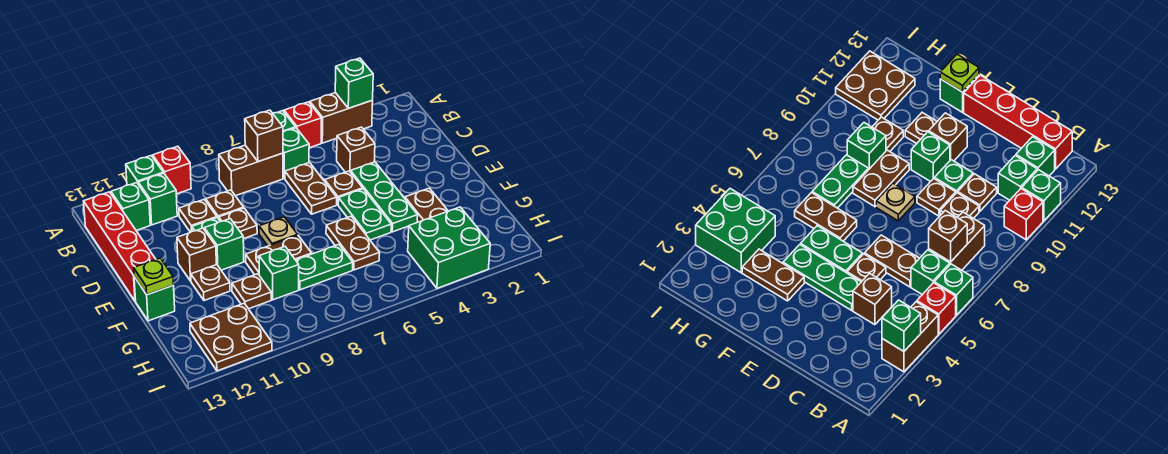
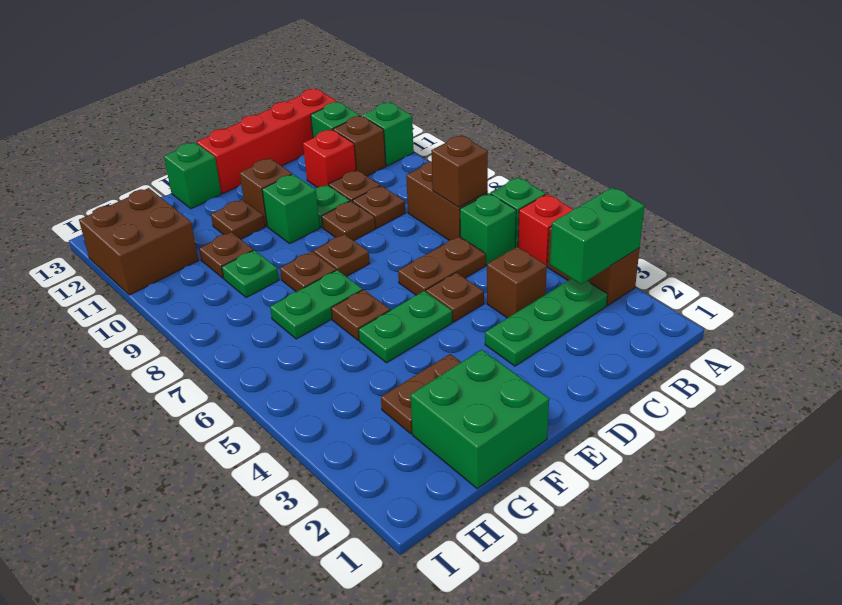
green 1x1 brick [335,58,373,108] -> green 1x2 brick [550,187,644,284]
red 1x1 brick [153,146,191,194] -> red 1x1 brick moved to [303,129,356,187]
green 1x1 brick [138,173,177,225] -> brown 1x1 brick [333,116,386,176]
green 1x3 plate [351,162,418,232] -> green 1x3 plate moved to [485,278,608,366]
tan 1x1 plate [259,217,298,246] -> brown 1x1 plate [314,234,370,277]
brown 1x2 plate [326,216,380,270] -> brown 1x1 plate [331,290,390,340]
brown 1x2 plate [246,236,312,275] -> brown 1x1 plate [280,251,336,292]
lime 1x1 plate [134,258,174,295] -> none
green 1x2 plate [296,244,353,290] -> green 1x2 plate turned to [270,270,362,339]
green 1x1 brick [259,247,299,300] -> green 1x1 plate [222,250,279,298]
green 2x2 brick [408,207,490,288] -> green 2x2 brick moved to [411,350,549,489]
brown 2x2 plate [190,303,272,371] -> brown 2x2 brick [79,188,198,295]

